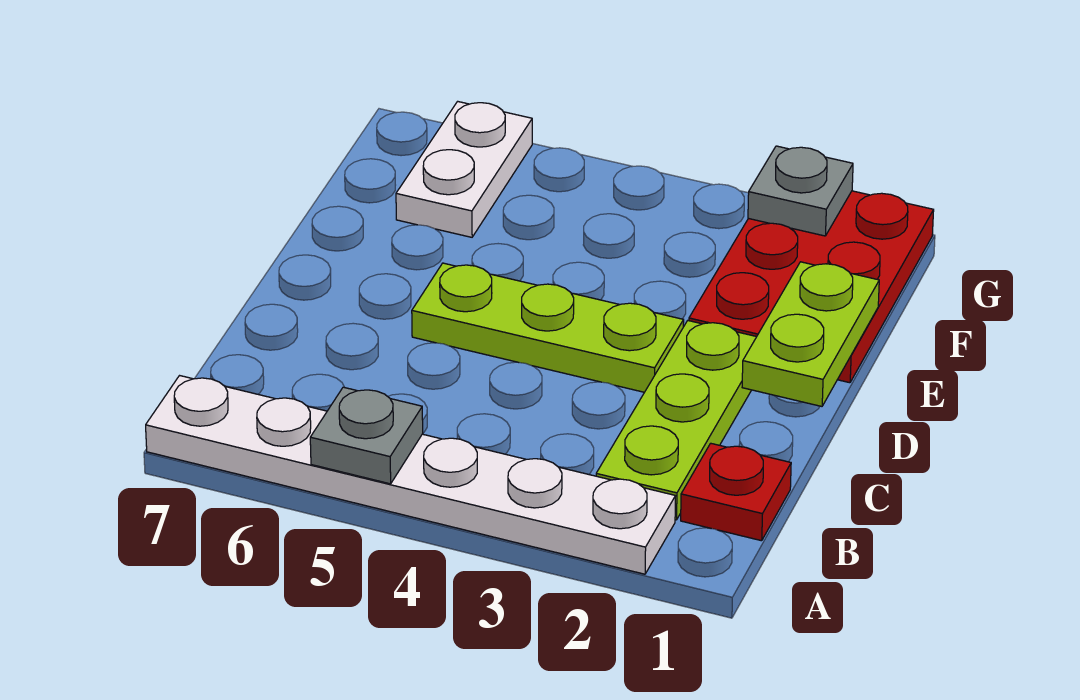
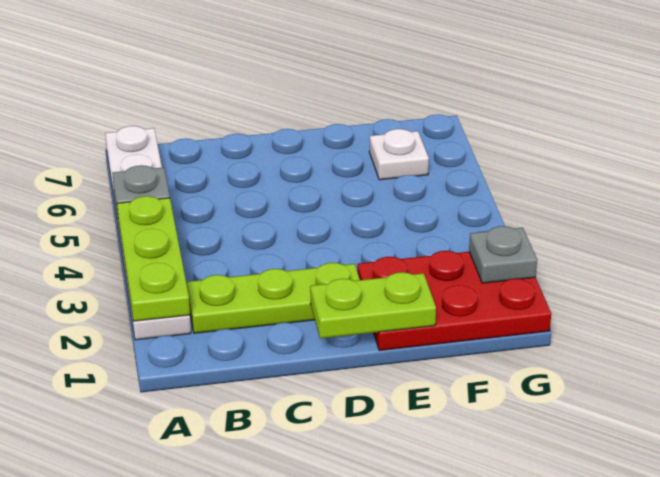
red 1x1 plate [681,443,791,541] -> none
lime 1x3 plate [412,263,684,392] -> lime 1x3 plate moved to [117,196,190,321]
white 1x2 plate [396,101,532,237] -> white 1x1 plate [369,129,429,180]

